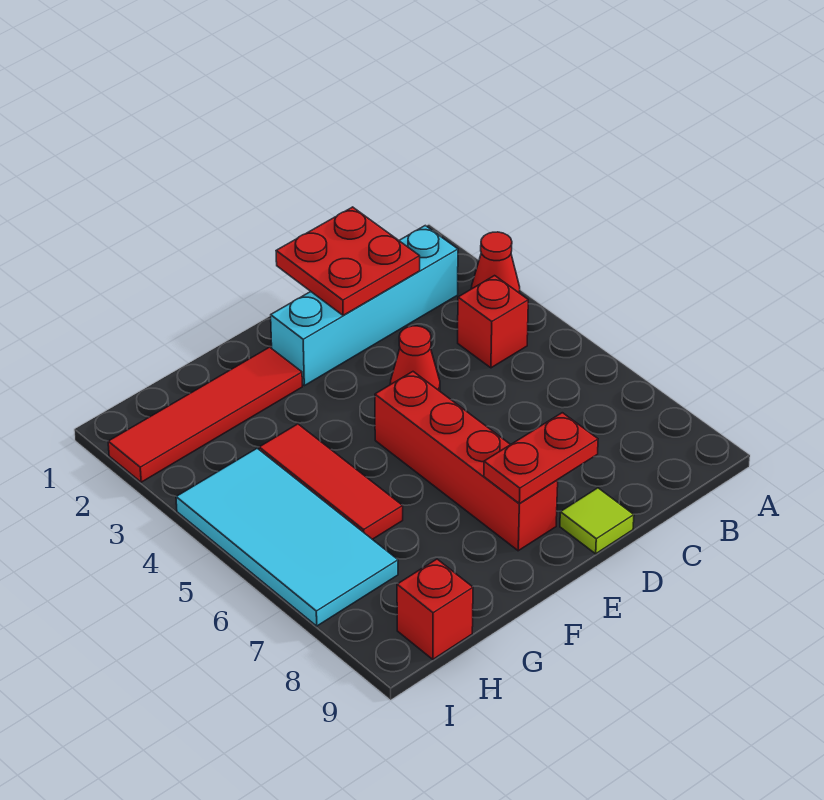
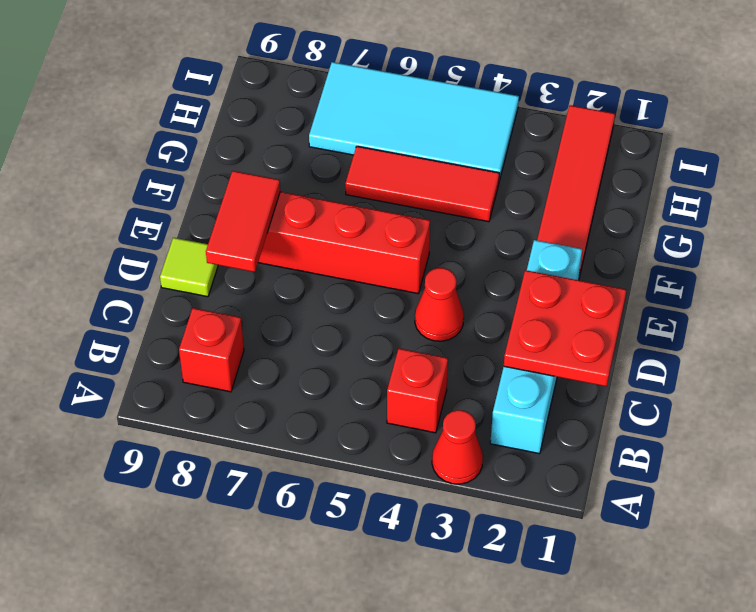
red 1x2 plate [484,413,598,504] -> red 1x2 tile [206,171,280,272]
red 1x1 brick [397,559,473,659] -> red 1x1 brick moved to [179,308,244,392]

